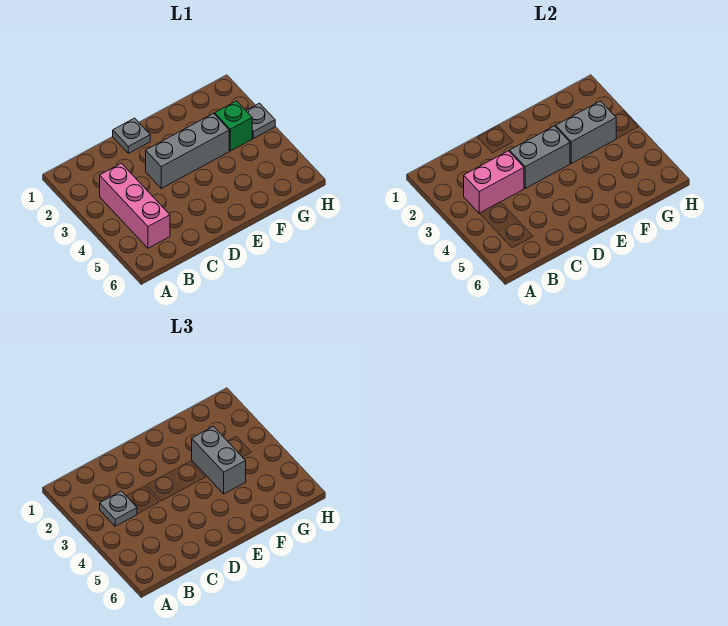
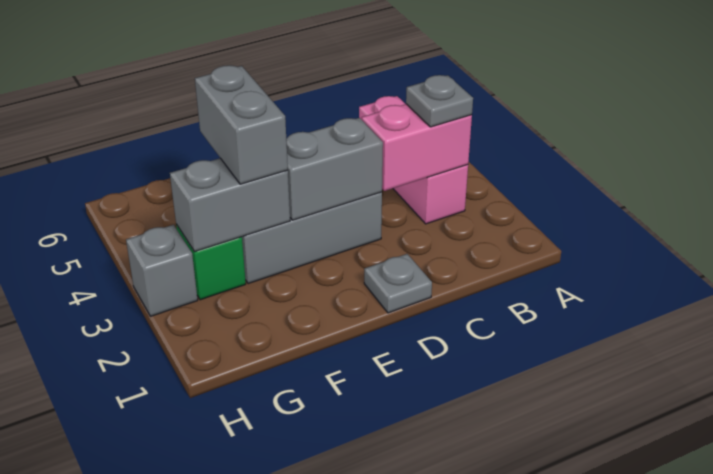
grey 1x1 plate [246,103,275,139] -> grey 1x1 brick [126,225,198,316]

